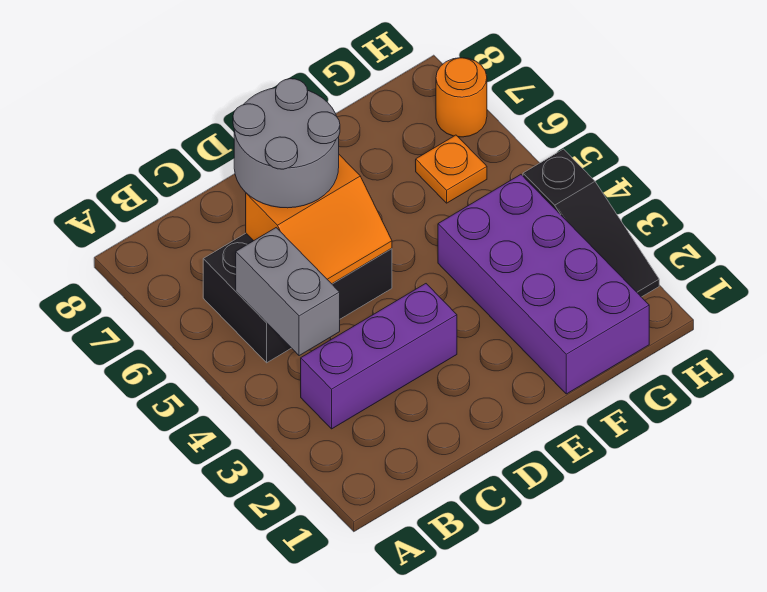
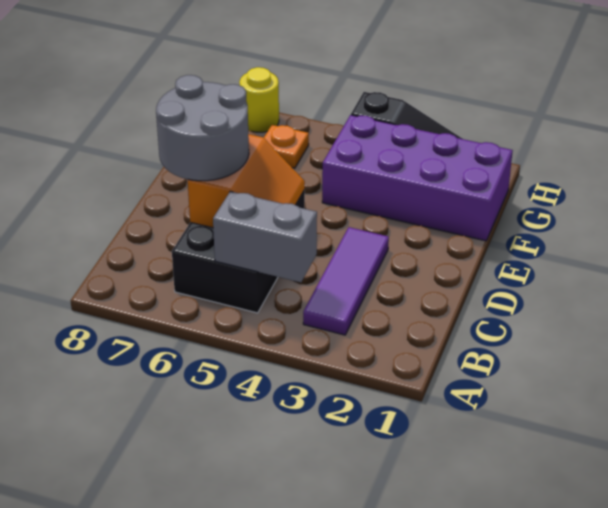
purple 1x3 brick [301,284,457,429] -> purple 1x3 tile [303,227,389,335]
orange 1x1 round brick [436,58,487,137] -> yellow 1x1 round brick [239,67,279,132]

